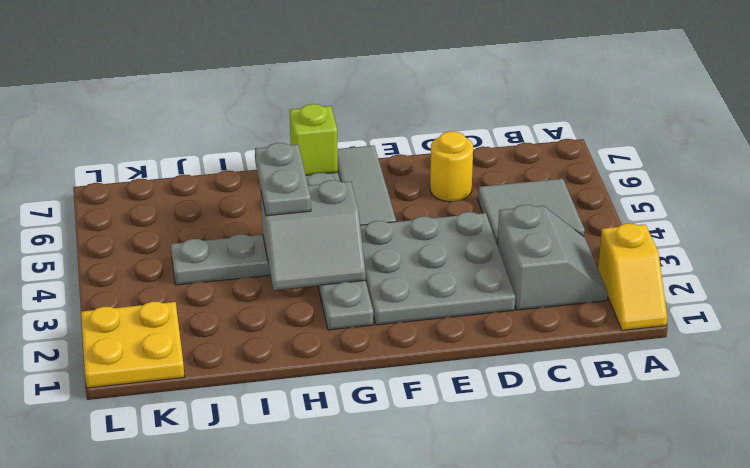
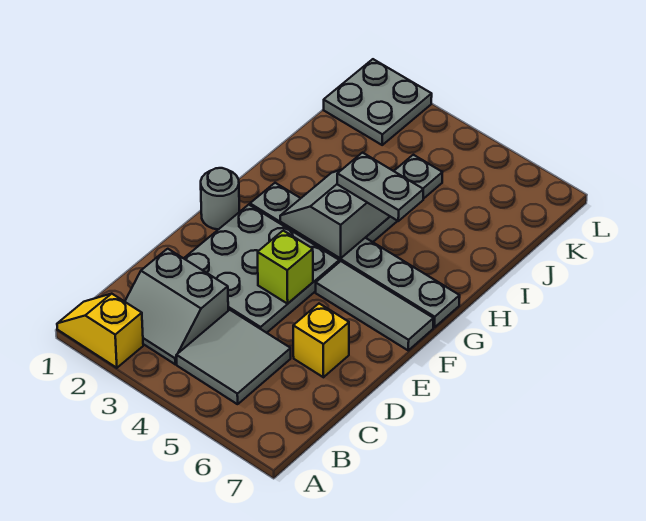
yellow 1x1 round brick [430,131,473,202] -> yellow 1x1 brick [293,304,349,377]
none -> grey 1x1 round brick [201,168,239,229]
lime 1x1 brick [290,104,338,175] -> lime 1x1 brick moved to [258,231,313,304]
yellow 2x2 plate [81,302,184,388] -> grey 2x2 plate [324,59,432,145]

